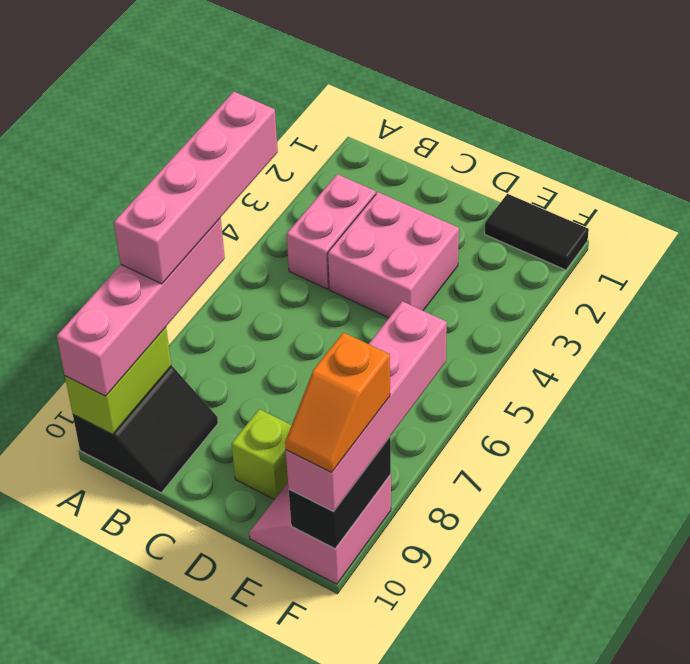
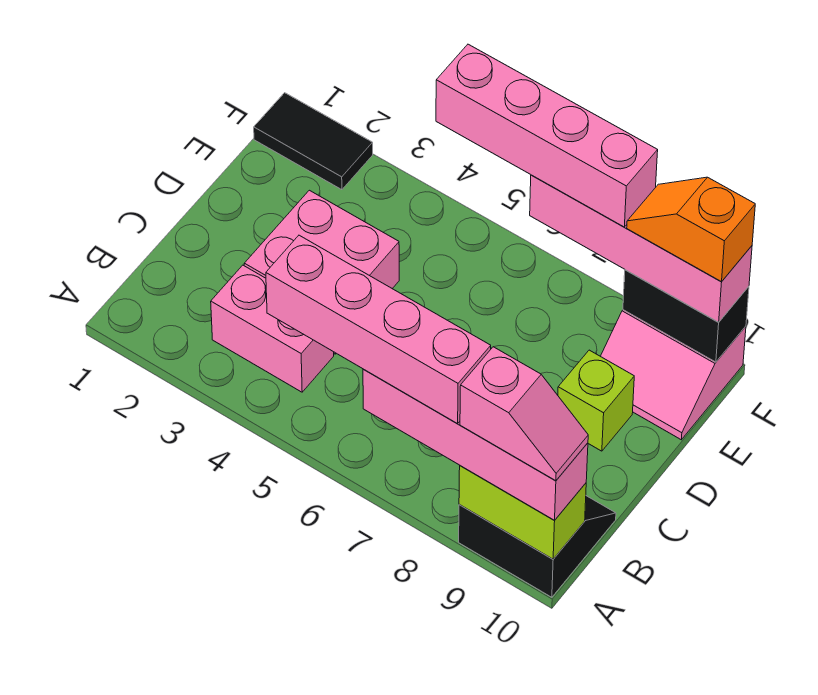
none -> pink 1x2 slope [460,347,588,481]
black 1x2 tile [485,194,589,270] -> black 1x2 tile turned to [254,93,373,190]
none -> pink 1x4 brick [436,44,658,227]
orange 1x2 slope [285,332,390,472] -> orange 1x2 slope turned to [627,177,755,282]

